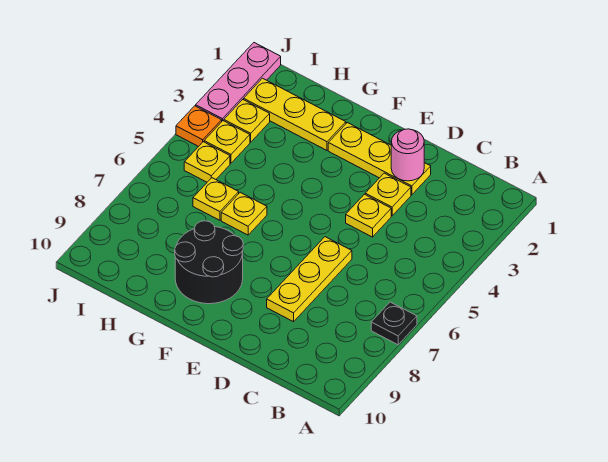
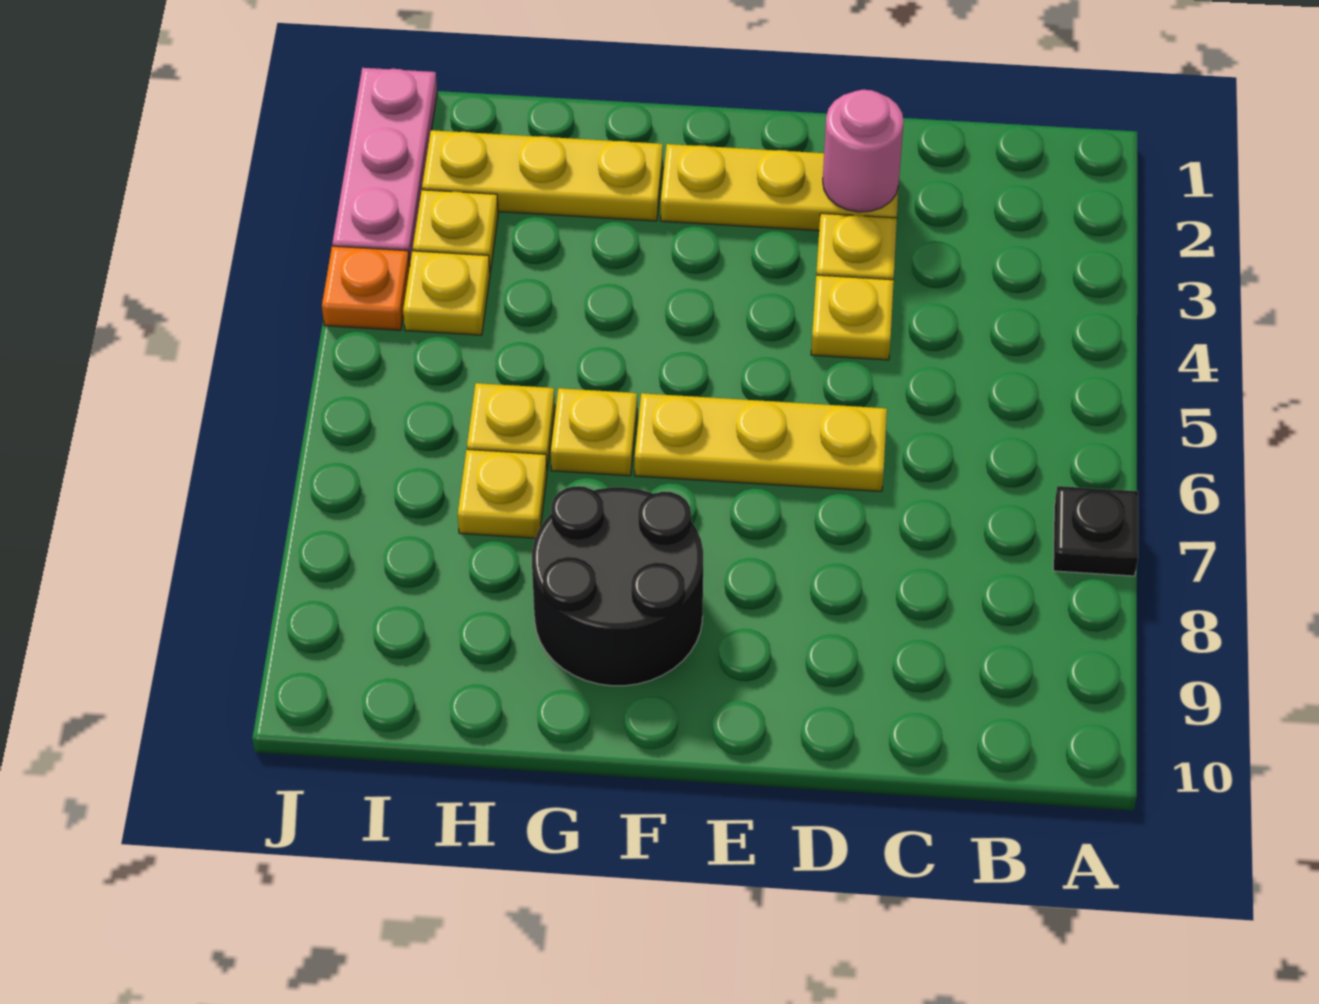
yellow 1x3 plate [267,237,352,322] -> yellow 1x3 plate turned to [635,393,887,491]
yellow 1x1 plate [184,142,230,182] -> yellow 1x1 plate moved to [458,449,547,538]

